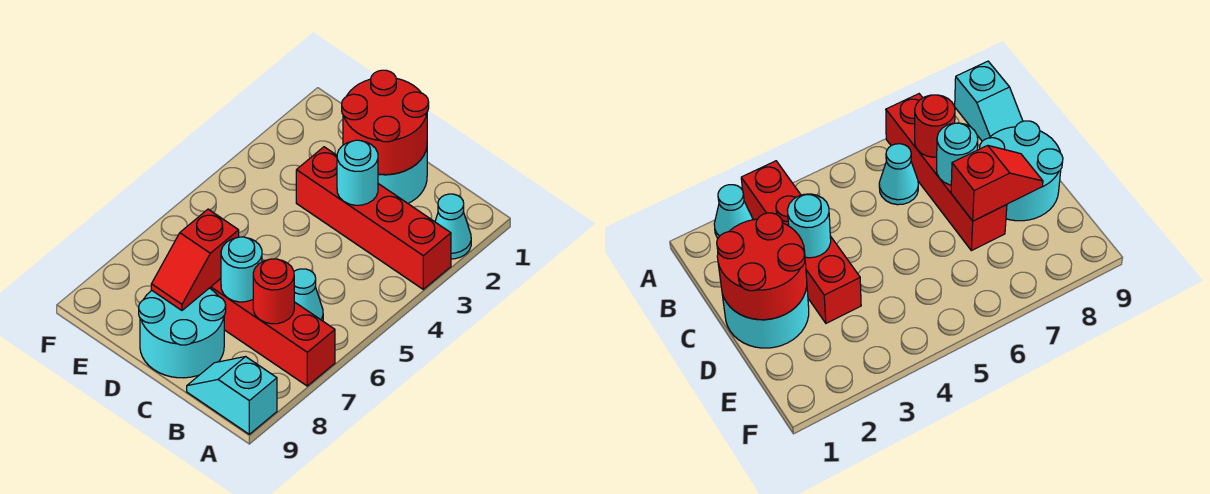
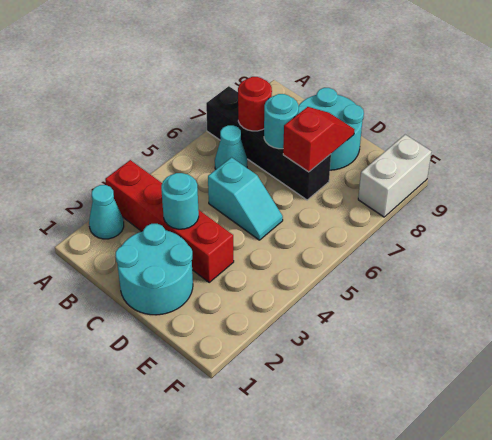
red 1x4 brick [210,279,335,386] -> black 1x4 brick [206,86,331,200]
cyan 1x2 slope [187,357,277,434] -> cyan 1x2 slope moved to [208,158,283,240]
red 2x2 round brick [342,70,429,175] -> none
none -> white 1x2 brick [358,135,432,217]

